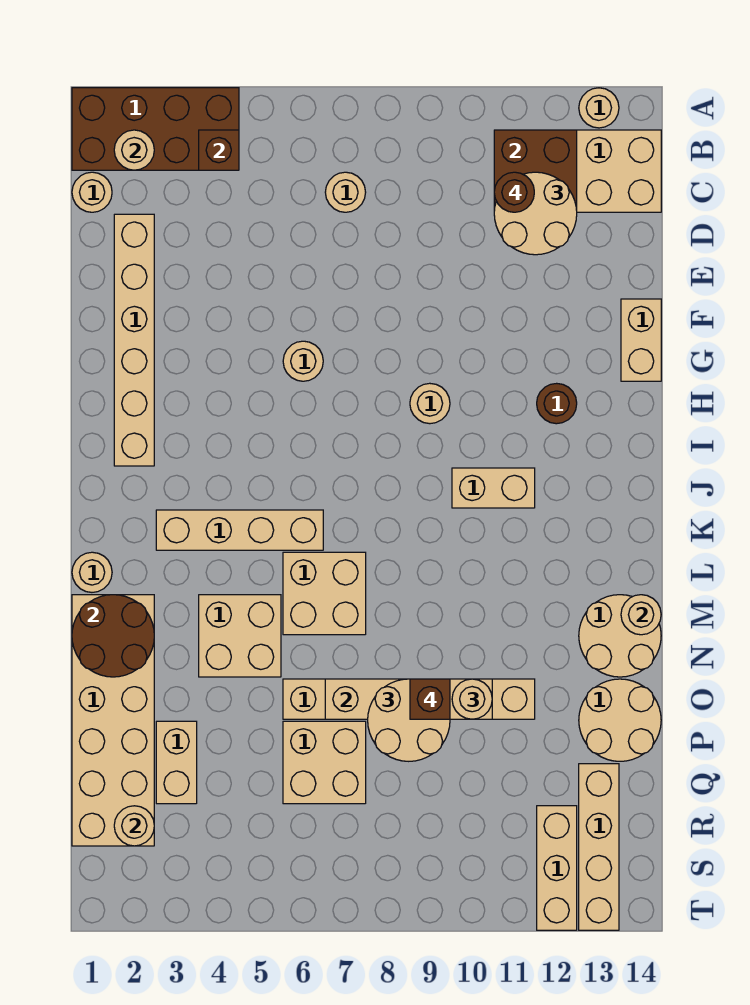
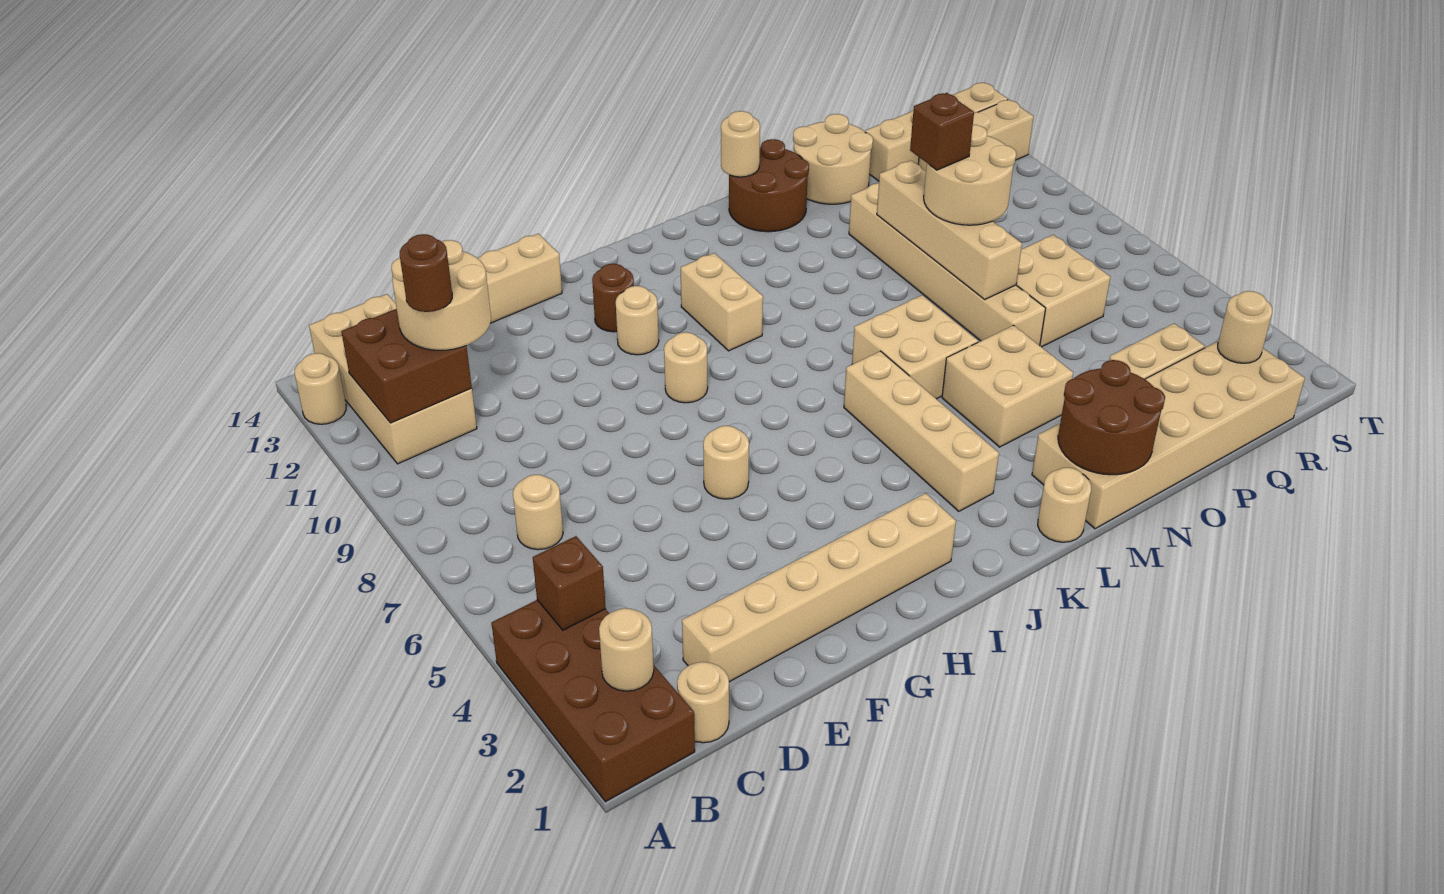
tan 2x2 round brick [579,595,661,677] -> brown 2x2 round brick [729,139,809,232]
tan 1x1 round brick [452,679,492,719] -> tan 1x1 round brick moved to [616,286,659,355]

